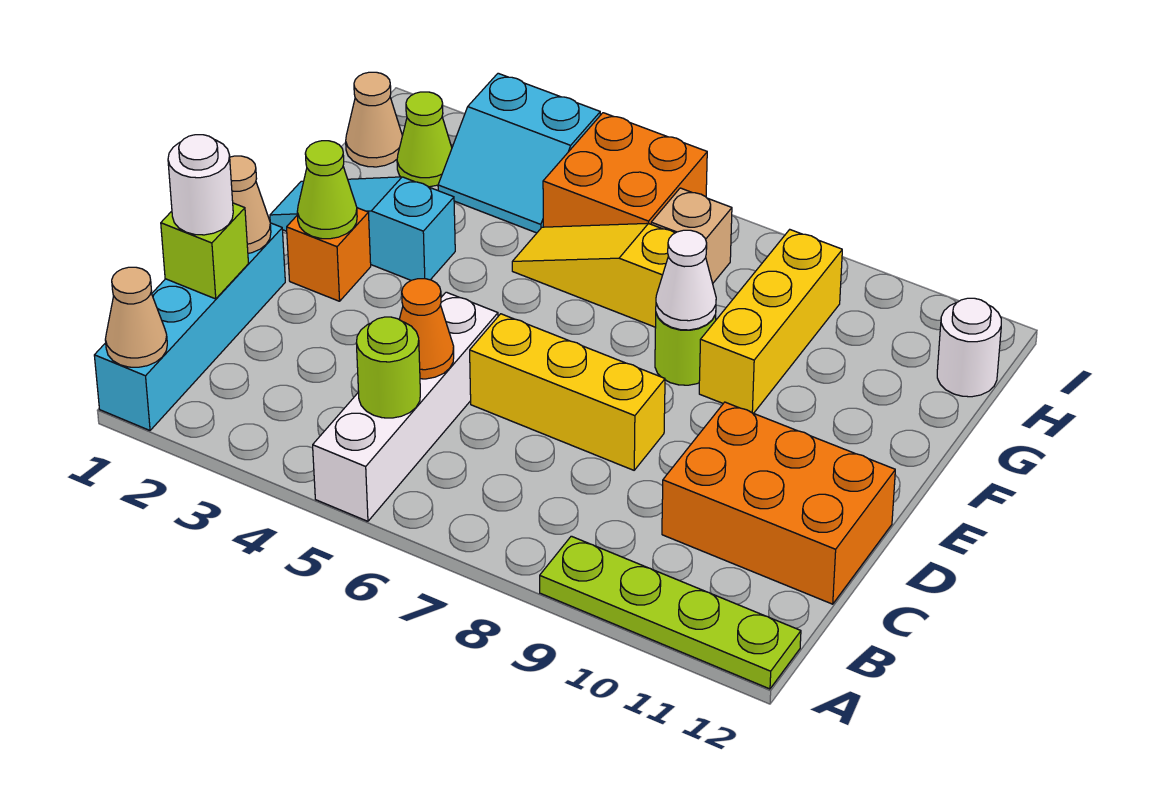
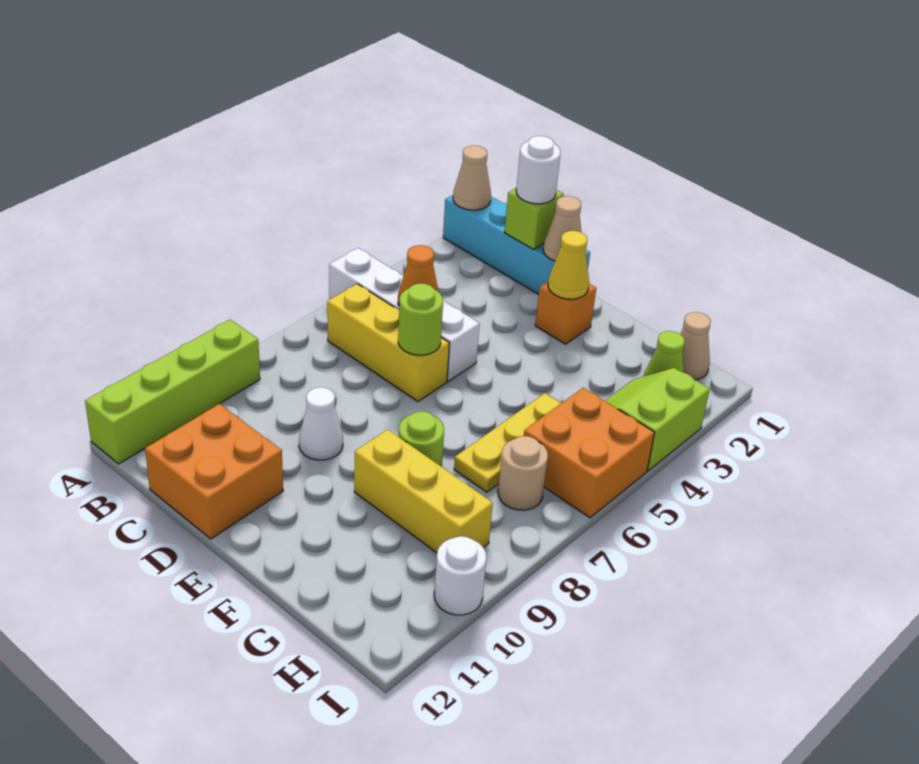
lime 1x4 plate [540,536,801,689] -> lime 1x4 brick [85,320,260,464]
lime 1x1 round brick [356,317,420,418] -> lime 1x1 round brick moved to [398,283,443,355]
orange 2x3 brick [662,402,895,604] -> orange 2x2 brick [145,404,283,539]
yellow 1x3 brick [470,314,665,470] -> yellow 1x3 brick turned to [327,284,449,401]
lime 1x1 cone [297,141,357,239] -> yellow 1x1 cone [548,231,589,299]
cyan 1x3 slope [270,177,455,280] -> none
white 1x1 cone [656,230,716,330] -> white 1x1 cone moved to [299,387,343,460]
yellow 1x3 slope [512,223,675,327] -> yellow 1x3 plate [454,393,561,492]
cyan 2x2 slope [438,73,600,233] -> lime 2x2 slope [605,368,710,471]
tan 1x1 brick [651,188,732,283] -> tan 1x1 round brick [498,436,548,510]
white 1x1 round brick [937,298,1001,397] -> white 1x1 round brick moved to [434,536,486,615]

